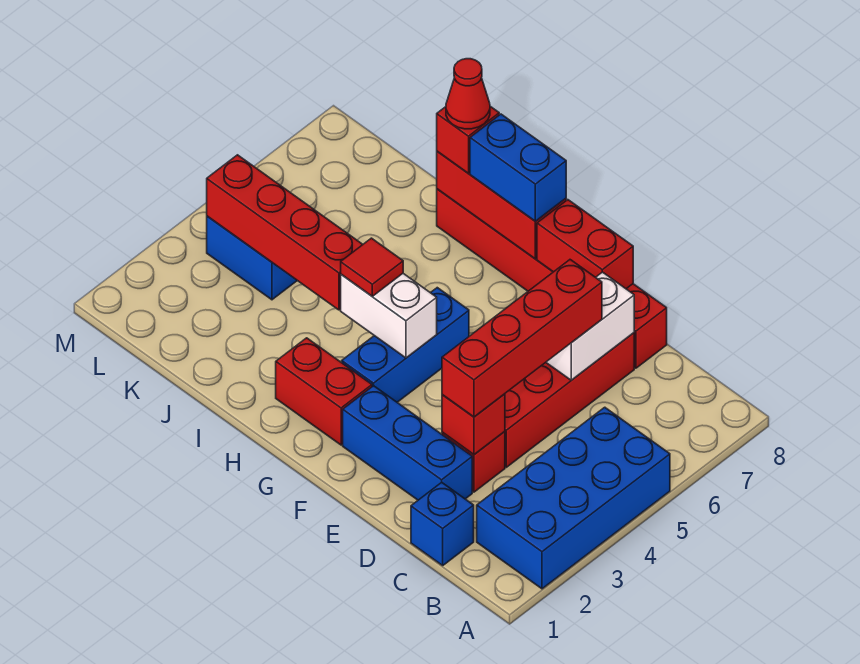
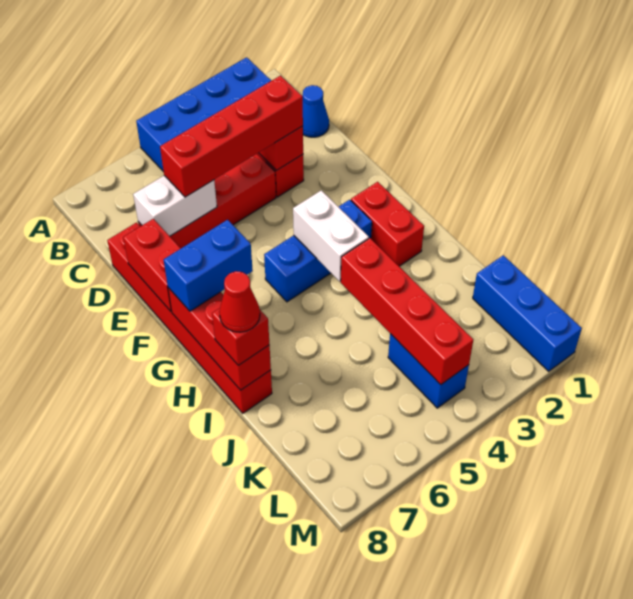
blue 1x1 brick [411,482,474,565] -> blue 1x1 cone [303,85,329,137]
blue 1x3 brick [343,386,472,500] -> blue 1x3 brick moved to [473,255,582,371]
blue 1x2 brick [470,114,566,221] -> blue 1x2 brick turned to [164,220,253,311]
red 1x1 tile [341,238,403,296] -> none

